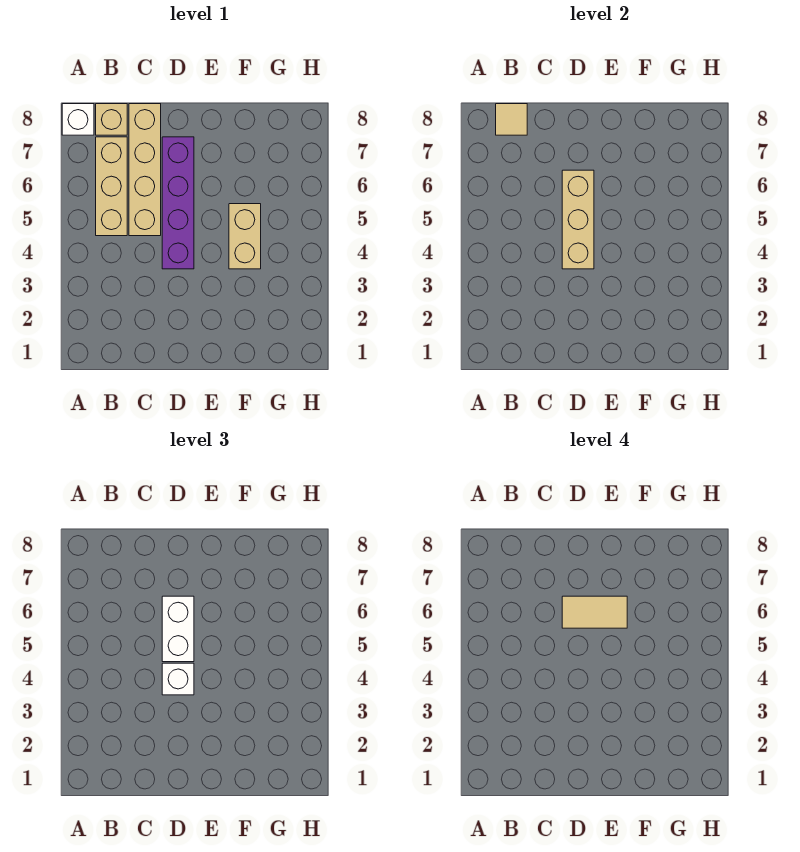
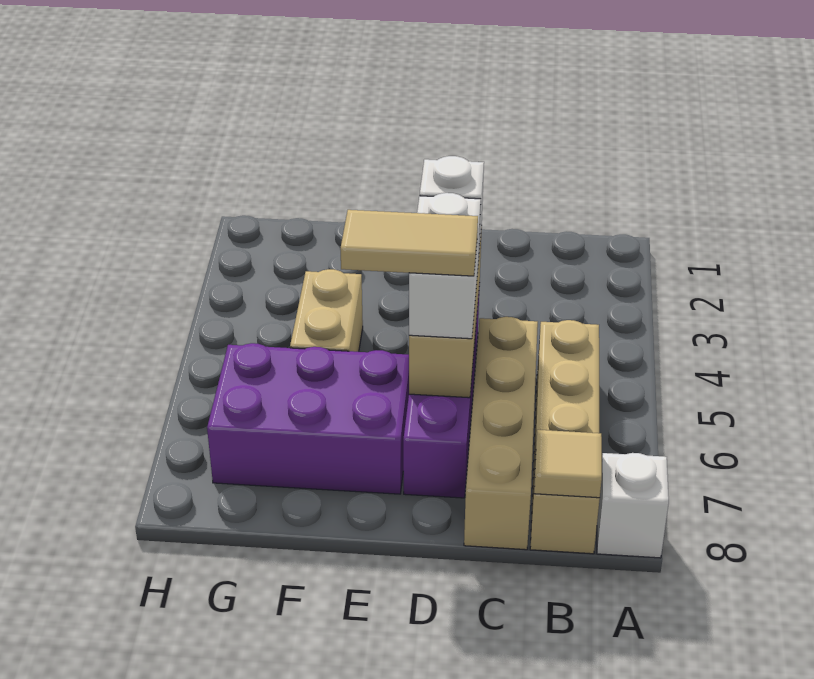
none -> purple 2x3 brick [207,343,409,494]

